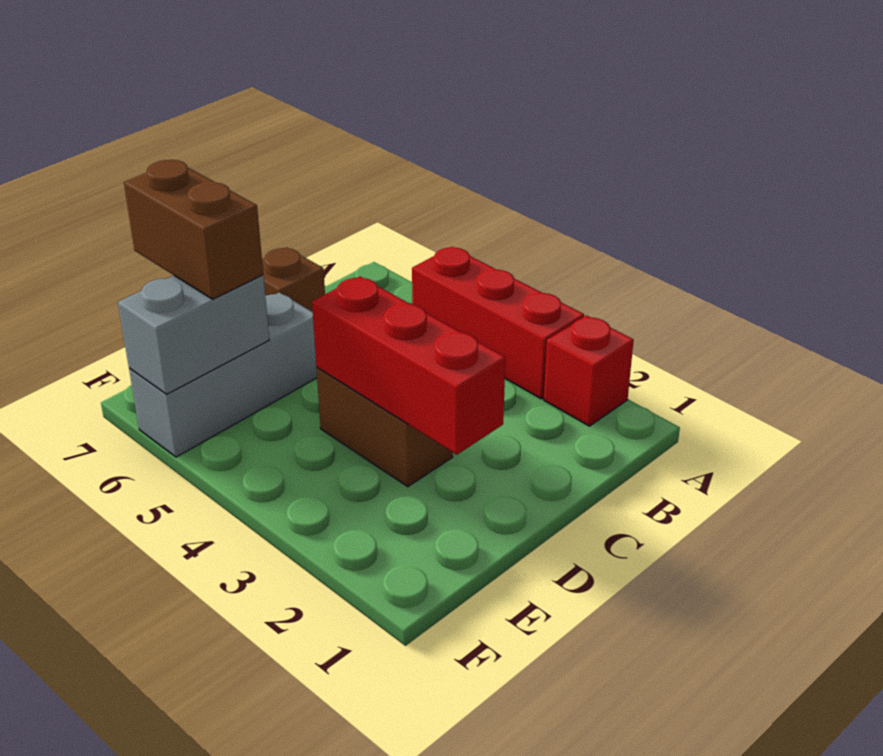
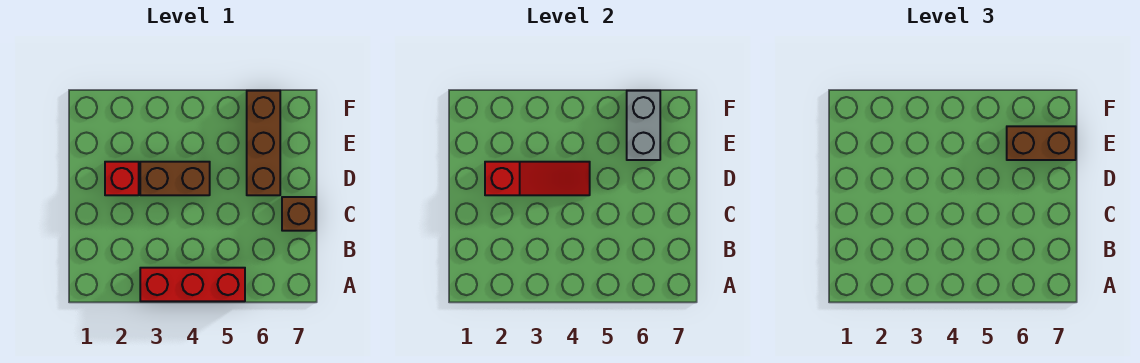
red 1x1 brick [544,315,634,426] -> red 1x1 brick moved to [105,162,139,195]
red 1x3 brick [312,276,506,455] -> red 1x3 slope [485,162,590,195]
grey 1x3 brick [129,292,317,457] -> brown 1x3 brick [247,91,280,195]

